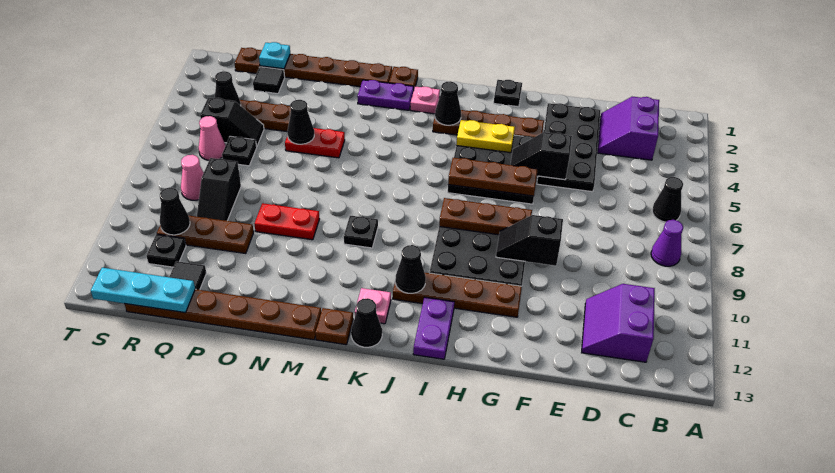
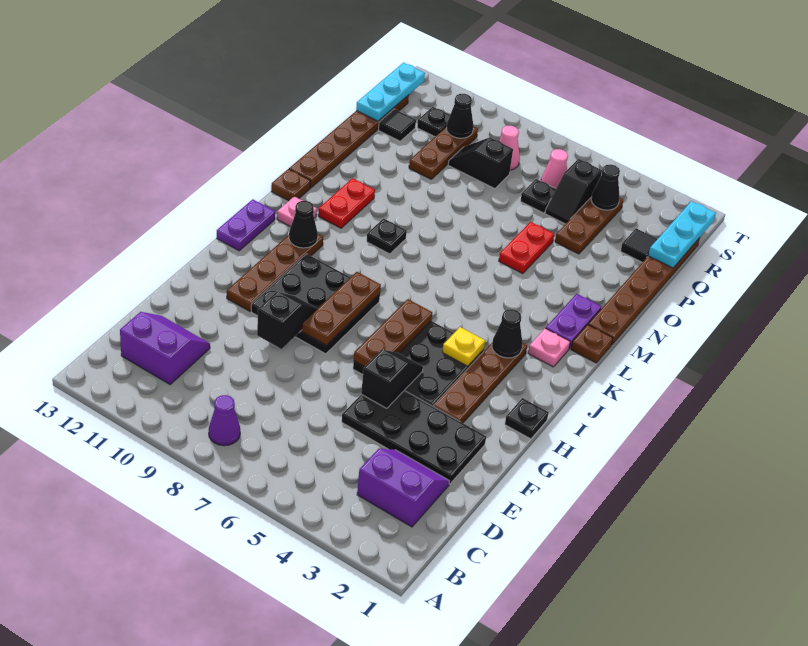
black 1x1 cone [652,177,683,222] -> none
yellow 1x2 plate [456,120,515,153] -> yellow 1x1 plate [442,327,485,366]
purple 1x2 plate [413,297,454,359] -> purple 1x2 plate turned to [217,199,275,251]
black 1x1 cone [351,298,382,347] -> none
red 1x2 plate [255,203,319,240] -> red 1x2 plate moved to [318,178,375,228]
black 1x1 cone [287,100,314,144] -> none
cyan 1x1 plate [259,42,290,69] -> cyan 1x3 plate [648,201,716,268]

